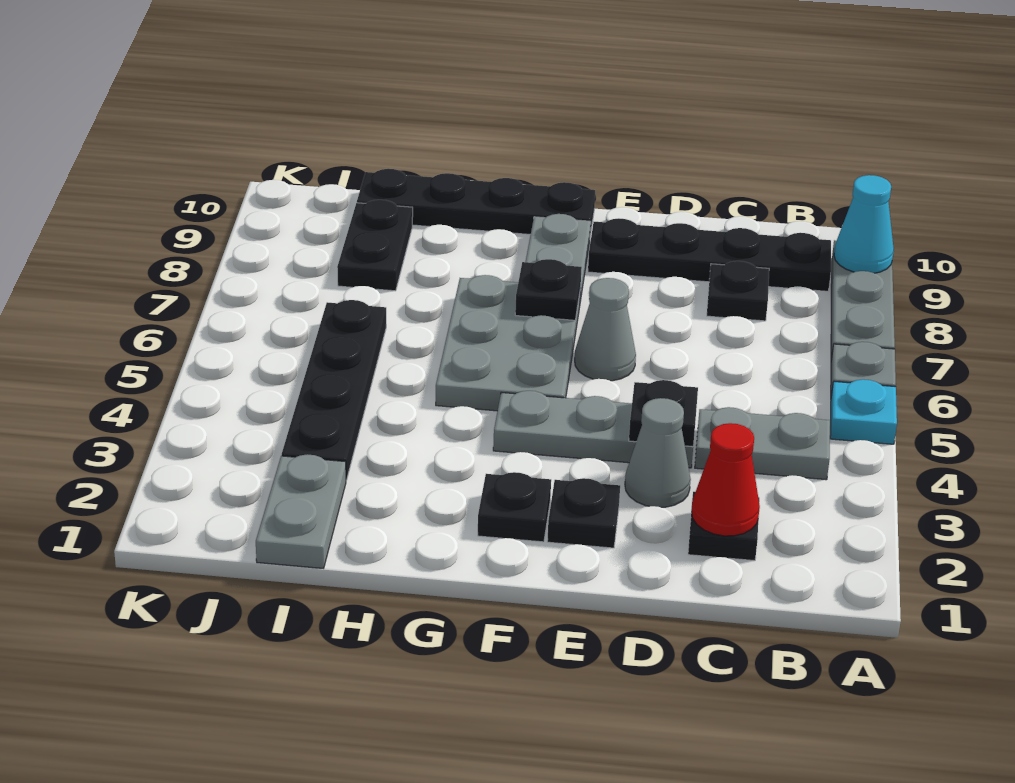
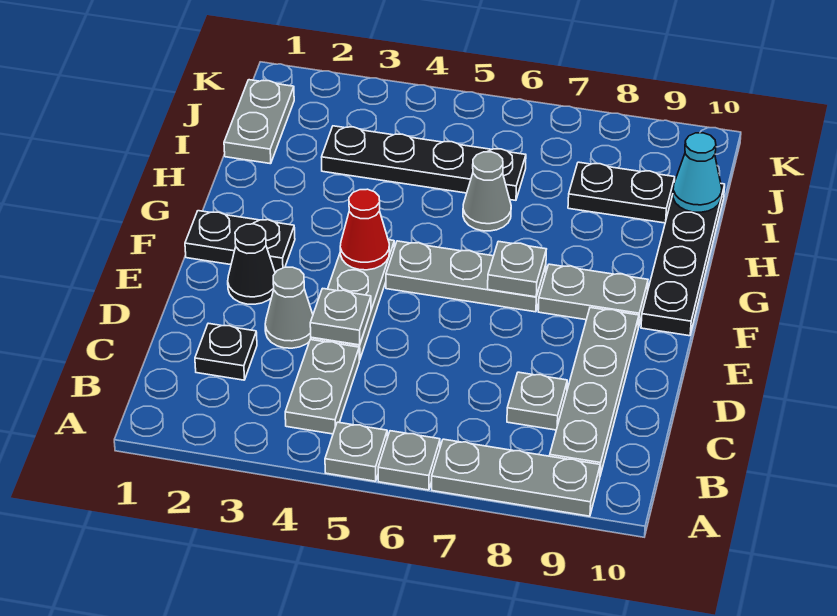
cyan 1x1 plate [830,379,897,444] -> grey 1x1 plate [325,422,387,481]
cyan 1x1 cone [834,175,894,273] -> cyan 1x1 cone moved to [673,133,722,212]
black 1x4 plate [588,218,831,291] -> grey 1x4 plate [550,308,639,475]
red 1x1 cone [691,423,760,536] -> red 1x1 cone moved to [340,189,389,270]
black 1x1 plate [707,261,769,321] -> grey 1x1 plate [507,372,567,430]
black 1x1 plate [629,380,698,447] -> grey 1x1 plate [310,288,371,345]
black 1x1 plate [547,478,620,548] -> black 1x1 cone [228,224,275,304]
grey 1x1 cone [575,278,636,381] -> grey 1x1 cone moved to [463,152,511,231]
black 1x1 plate [478,472,551,542] -> black 1x2 plate [185,211,295,272]
grey 2x3 plate [436,275,580,411] -> grey 1x3 plate [386,241,546,312]
black 1x1 plate [515,259,582,320] -> grey 1x1 plate [488,241,546,297]
grey 1x2 plate [256,454,346,568] -> grey 1x2 plate turned to [224,80,294,164]

